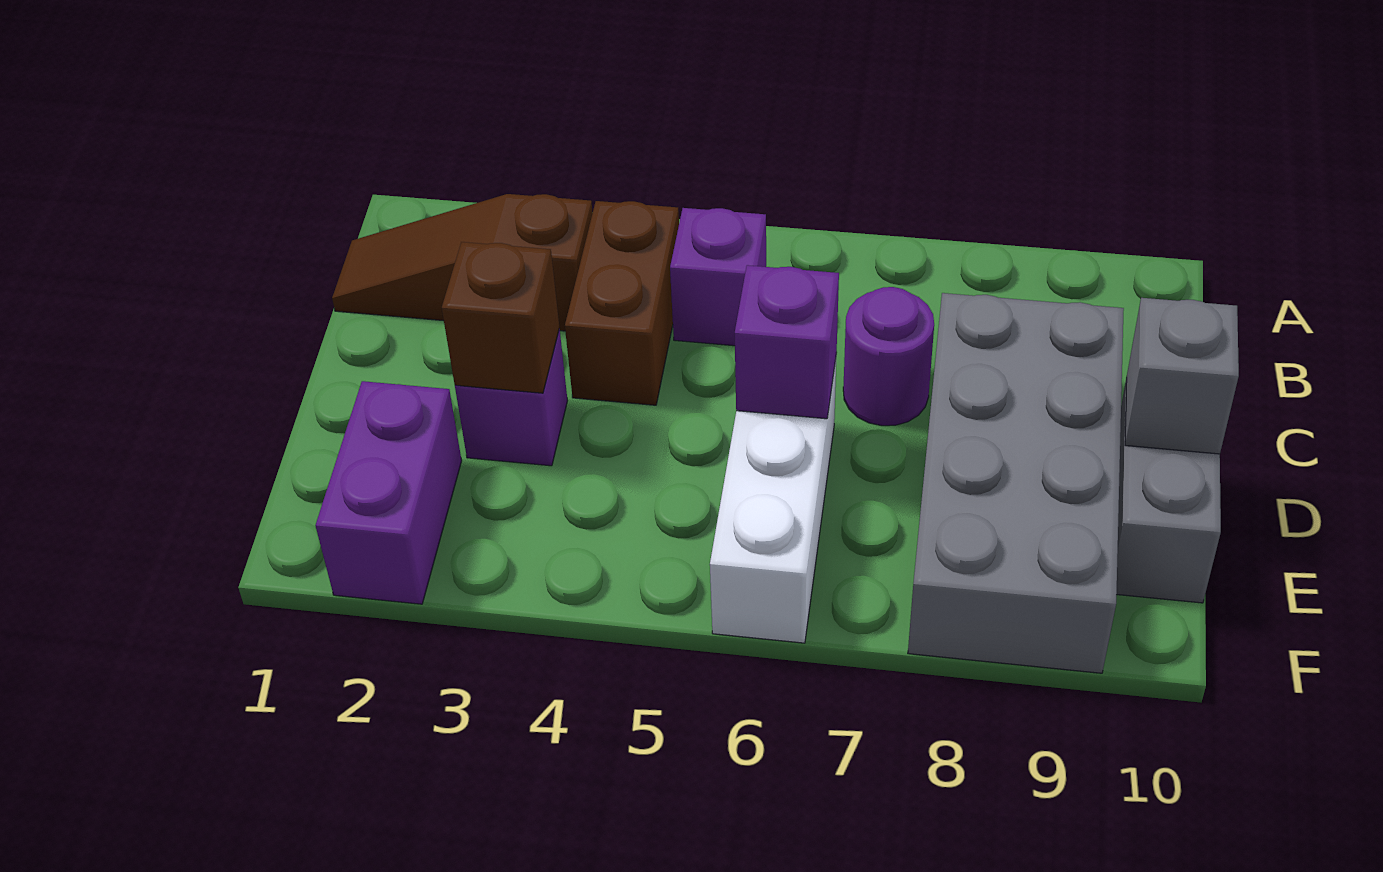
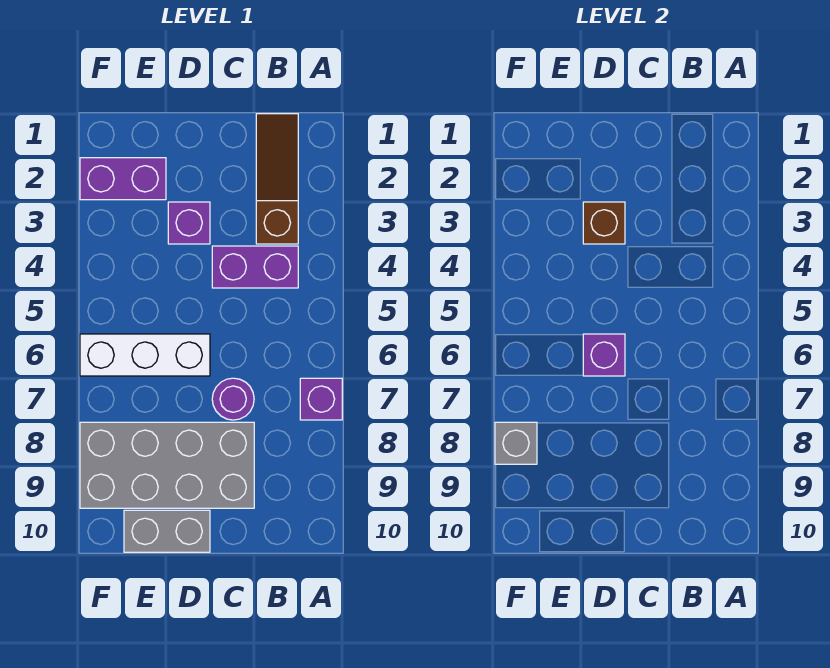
brown 1x2 brick [565,201,679,405] -> purple 1x2 brick [212,246,298,288]
purple 1x1 brick [670,208,766,346] -> purple 1x1 brick moved to [300,378,342,420]
grey 1x1 brick [1125,298,1239,454] -> grey 1x1 brick moved to [495,422,537,464]

